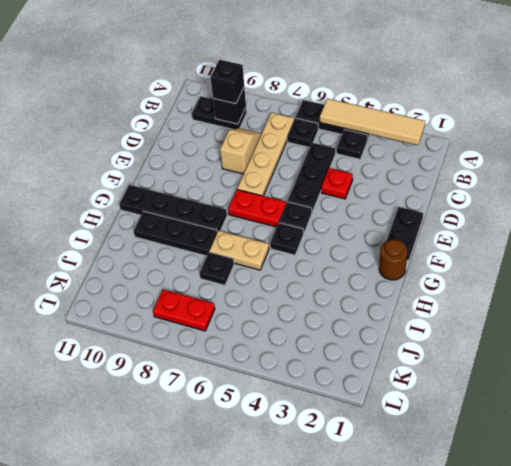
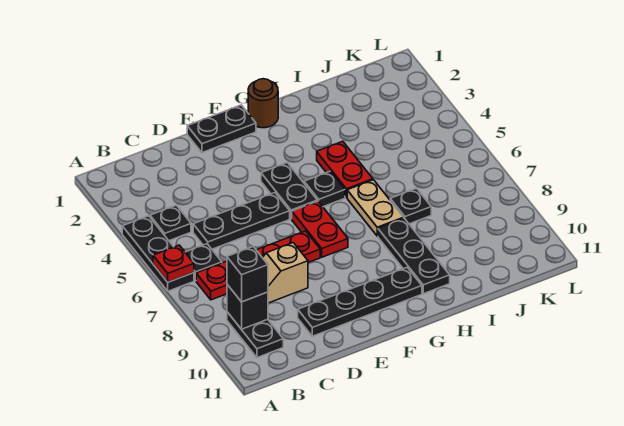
tan 1x4 tile [320,99,425,145] -> none
tan 1x4 plate [237,113,294,196] -> red 1x4 plate [196,231,320,300]
red 1x1 plate [321,168,353,199] -> red 1x1 plate moved to [153,245,194,282]
black 1x1 plate [279,202,312,234] -> black 1x2 plate [261,163,317,219]
black 1x4 plate [119,185,227,232] -> black 1x4 plate turned to [298,268,422,336]
red 1x2 plate [153,289,215,331] -> red 1x2 plate moved to [317,141,373,198]

